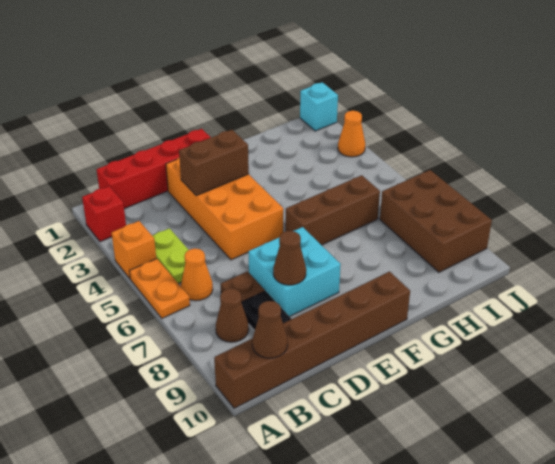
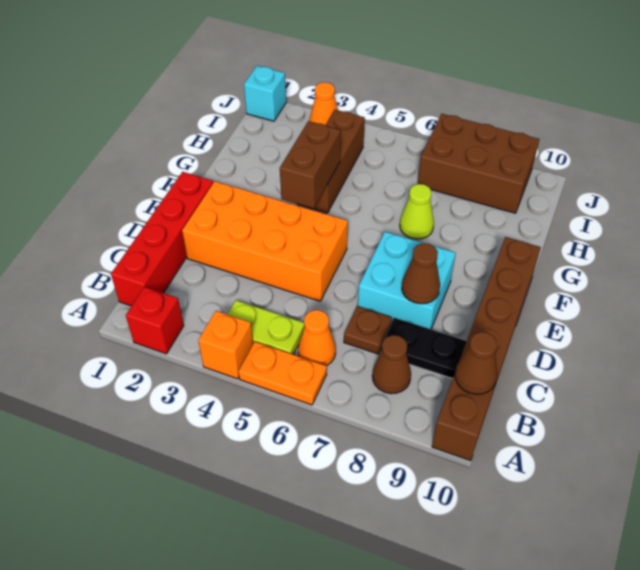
brown 1x2 brick [179,130,249,195] -> brown 1x2 brick moved to [280,121,341,209]
brown 1x3 brick [285,175,380,245] -> brown 1x3 brick moved to [297,110,365,213]
none -> lime 1x1 cone [400,184,434,239]

